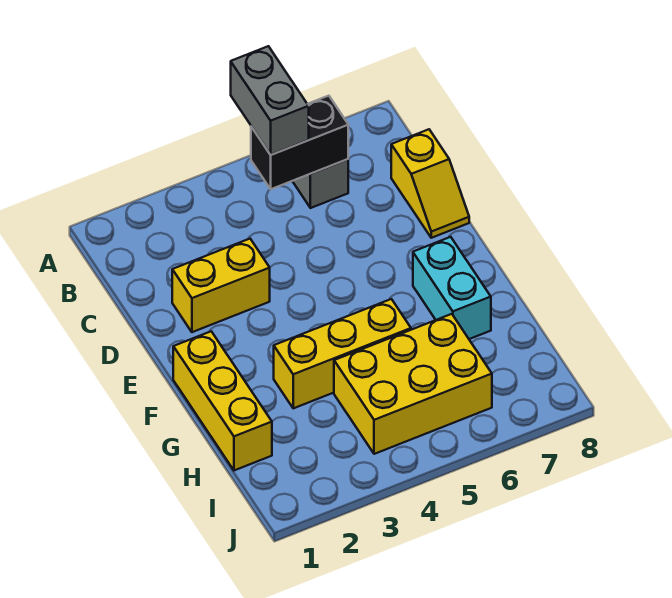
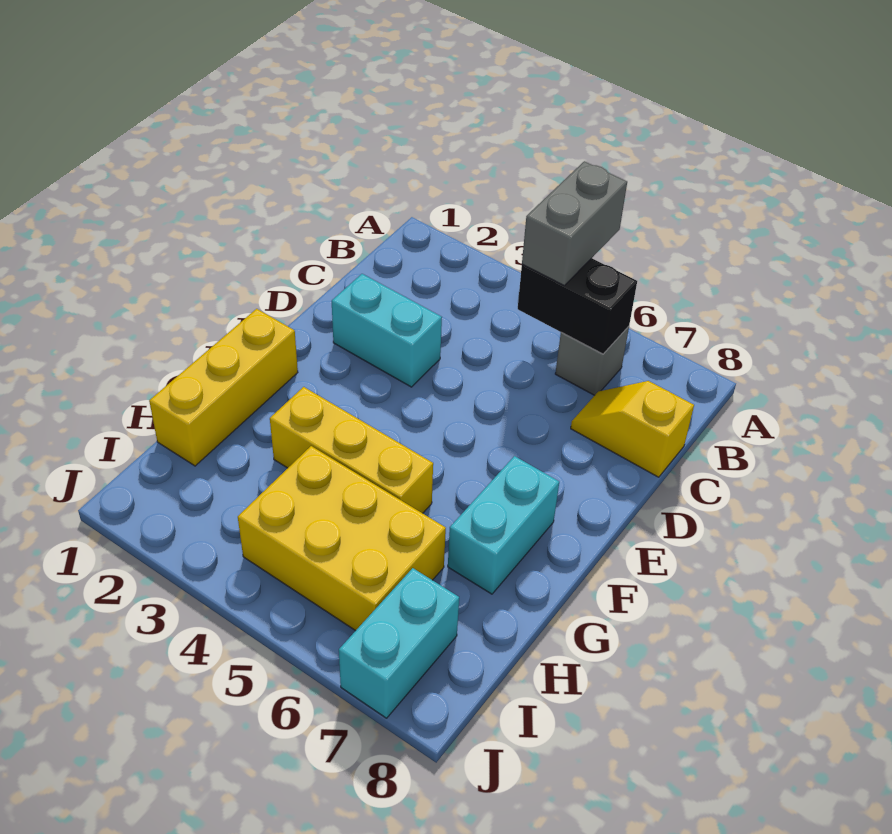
yellow 1x2 slope [391,129,469,238] -> yellow 1x2 slope turned to [571,381,694,477]
yellow 1x2 brick [172,239,270,332] -> cyan 1x2 brick [332,274,442,387]
none -> cyan 1x2 brick [339,568,459,718]

